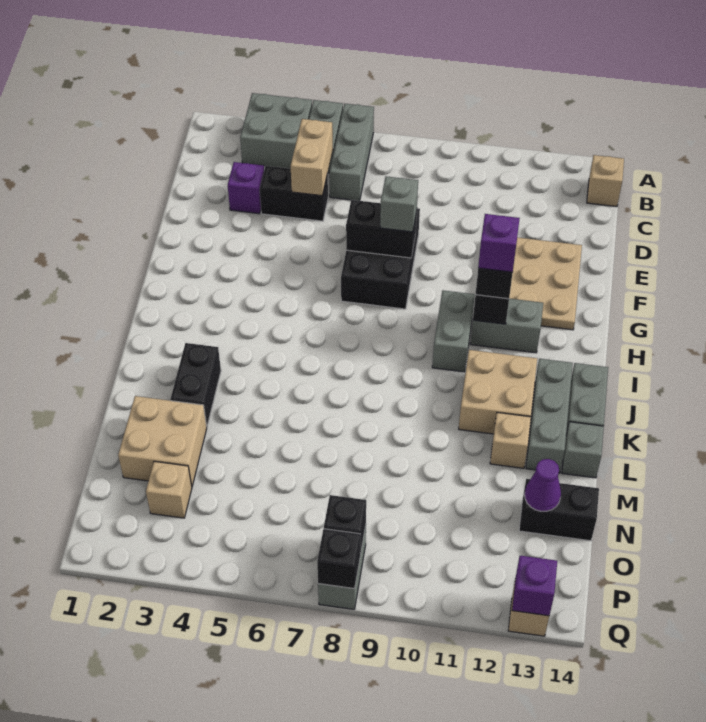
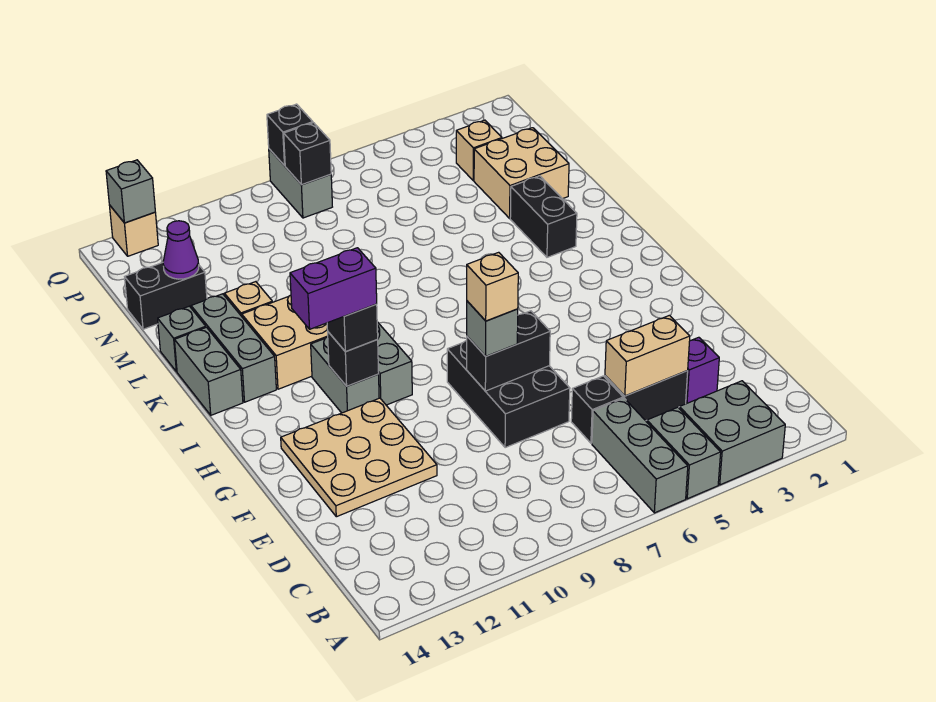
tan 1x1 brick [587,155,624,207] -> tan 1x1 brick moved to [467,252,518,321]
tan 1x2 brick [291,119,333,196] -> tan 1x2 brick turned to [605,315,690,396]
none -> black 1x1 brick [571,376,623,443]
grey 1x2 brick [470,299,543,353] -> grey 1x2 brick turned to [311,337,379,413]
purple 1x1 brick [478,214,520,272] -> purple 1x2 brick [290,248,377,329]
purple 1x1 brick [512,556,557,616] -> grey 1x1 brick [106,160,155,223]

